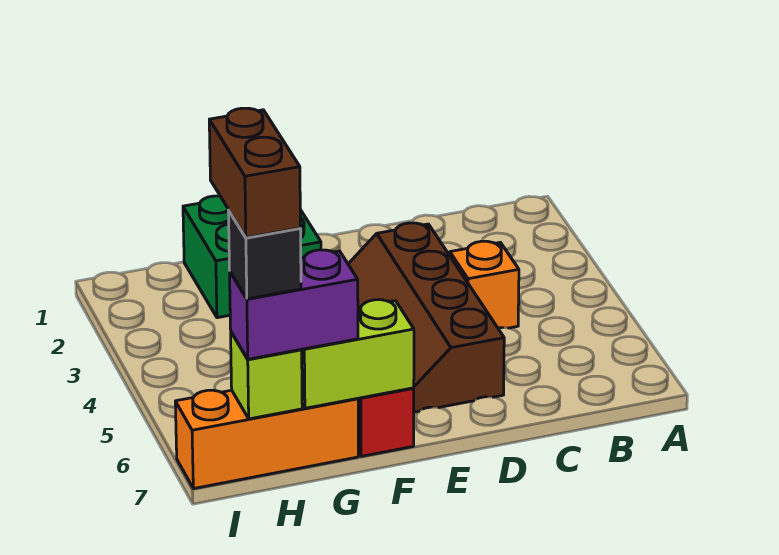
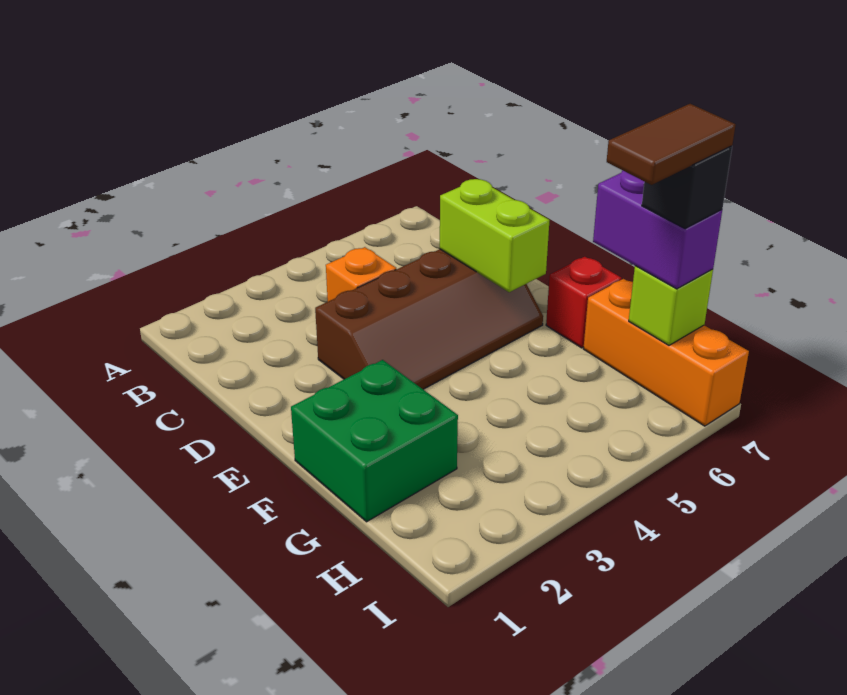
lime 1x2 brick [301,300,414,408] -> lime 1x2 brick moved to [440,179,550,292]
brown 1x2 brick [209,108,301,238] -> brown 1x2 tile [607,104,736,185]

